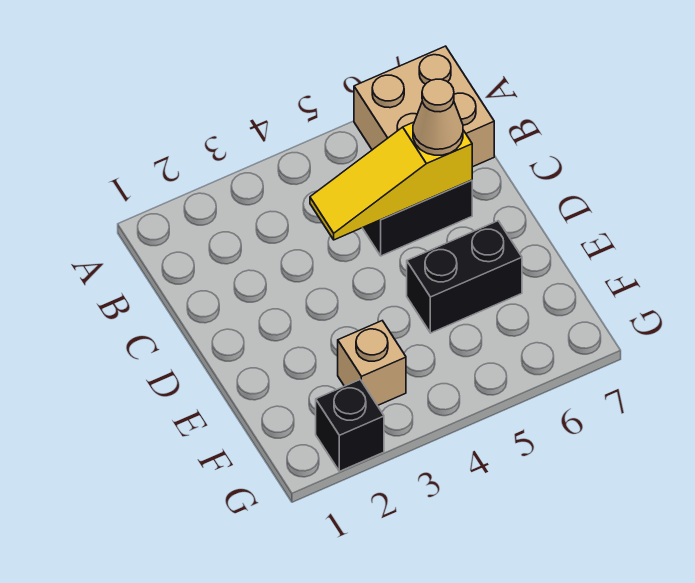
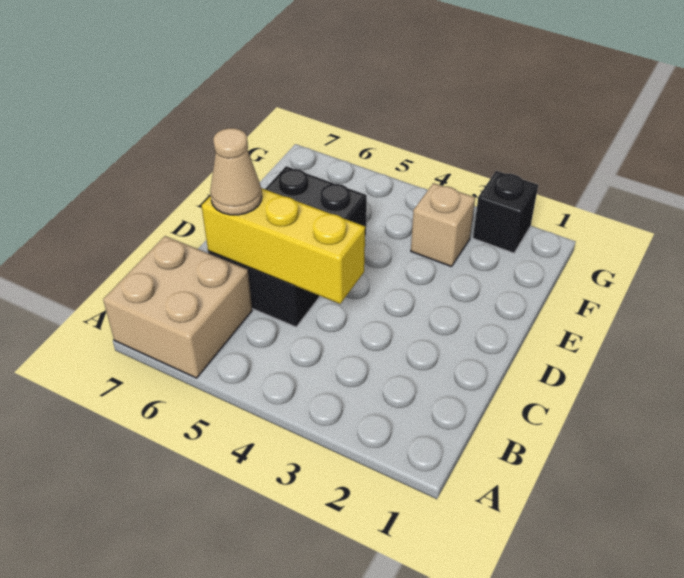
yellow 1x3 slope [310,122,472,240] -> yellow 1x3 brick [201,188,365,304]

